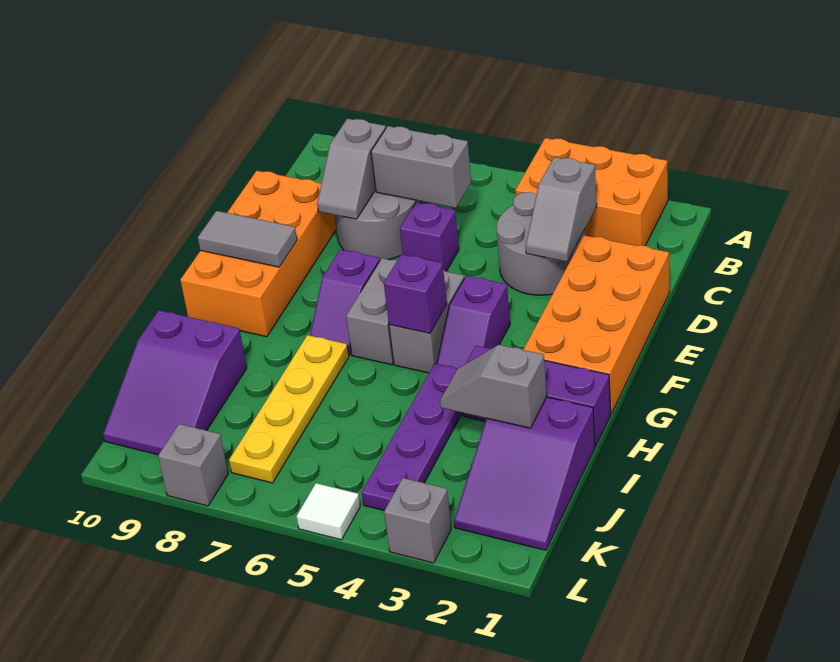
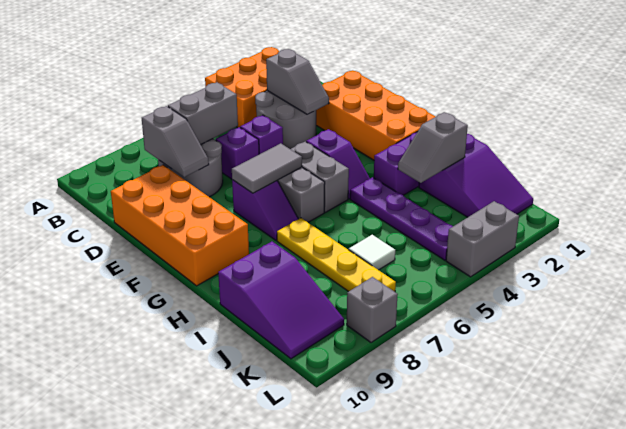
grey 1x2 tile [198,211,297,267] -> grey 1x2 tile moved to [232,143,302,193]
purple 1x1 brick [384,254,447,333] -> purple 1x1 brick moved to [240,115,283,154]
grey 1x1 brick [384,478,451,563] -> grey 1x2 brick [446,201,519,277]
white 1x1 tile [297,483,360,540] -> white 1x1 tile moved to [349,235,395,270]

